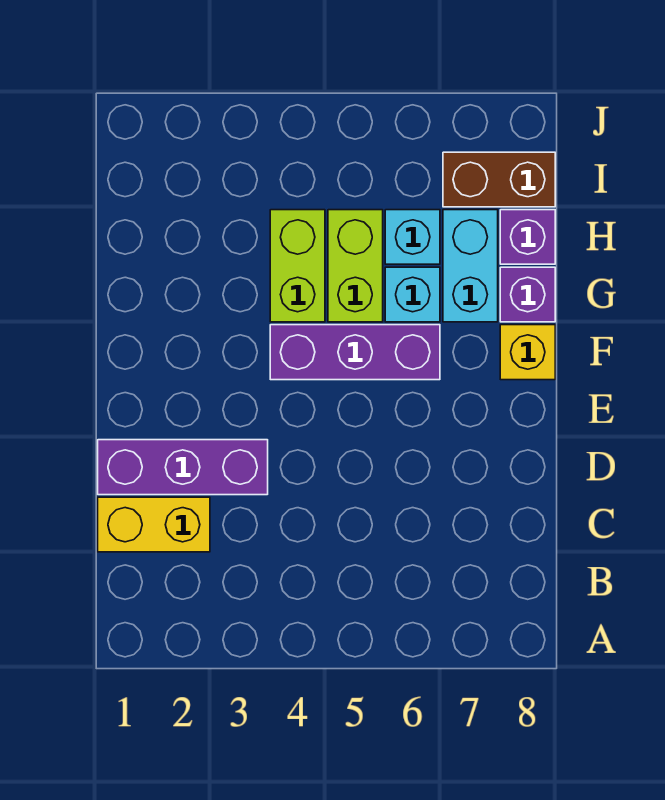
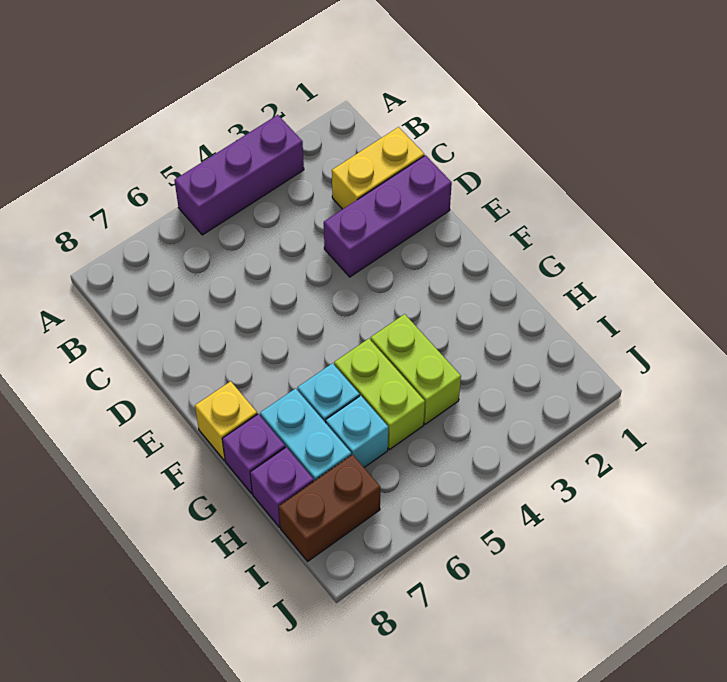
purple 1x3 brick [270,325,440,380] -> purple 1x3 brick moved to [174,115,304,235]

